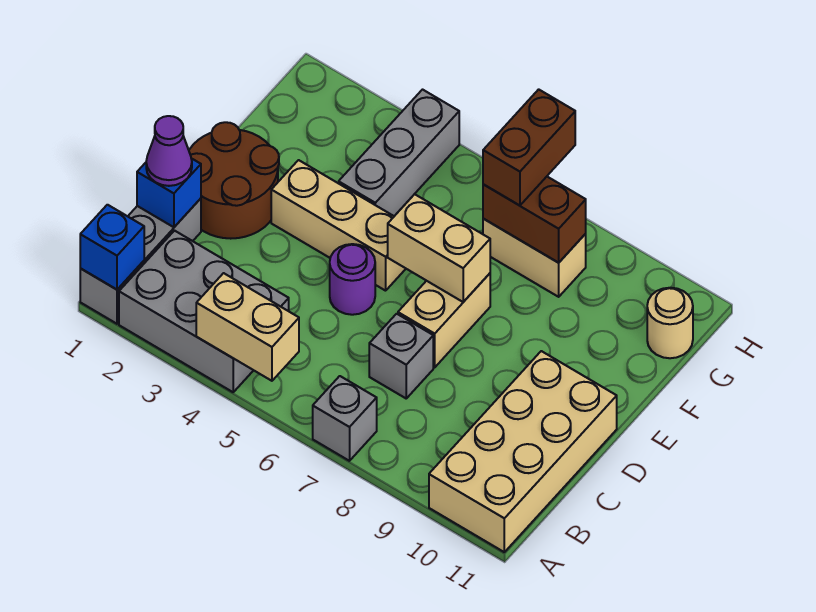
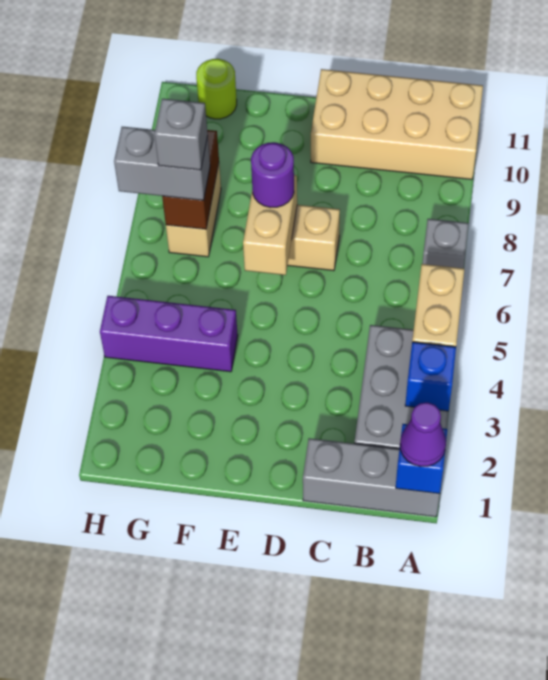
blue 1x1 brick [137,158,201,227] -> blue 1x1 brick moved to [405,342,456,411]
purple 1x1 cone [146,116,192,186] -> purple 1x1 cone moved to [400,403,446,467]
grey 1x1 brick [369,314,433,398] -> grey 1x1 brick moved to [155,99,208,170]
brown 2x2 round brick [189,122,279,239] -> none
purple 1x1 round brick [330,244,375,315] -> purple 1x1 round brick moved to [251,142,294,207]
tan 1x3 brick [271,160,406,291] -> none
grey 1x3 brick [339,90,459,216] -> purple 1x3 brick [100,296,238,372]
brown 1x2 brick [483,89,575,206] -> grey 1x2 brick [114,127,210,200]
tan 1x1 round brick [647,288,693,358] -> lime 1x1 round brick [196,59,237,119]

